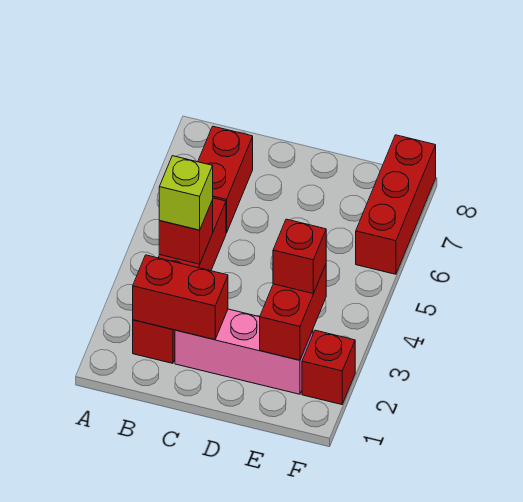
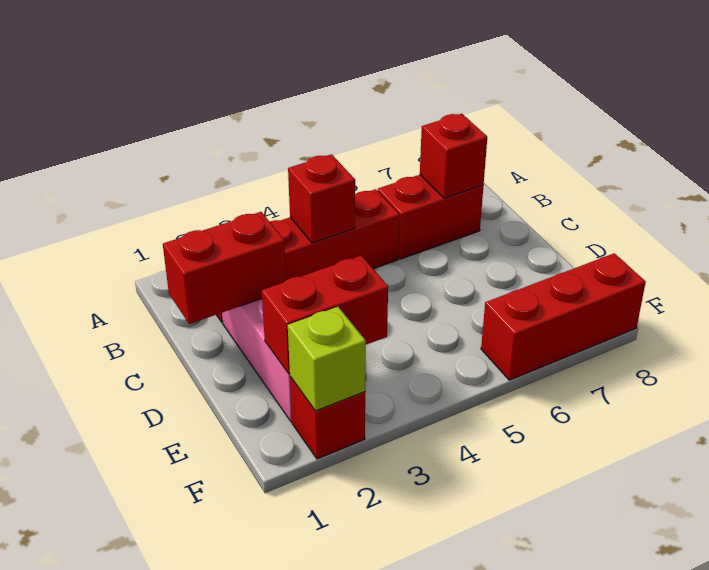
red 1x2 brick [133,255,228,340] -> red 1x2 brick turned to [163,212,286,324]
lime 1x1 brick [159,156,213,230] -> lime 1x1 brick moved to [288,307,366,411]
red 1x1 brick [273,219,326,293] -> red 1x1 brick moved to [420,114,487,198]

